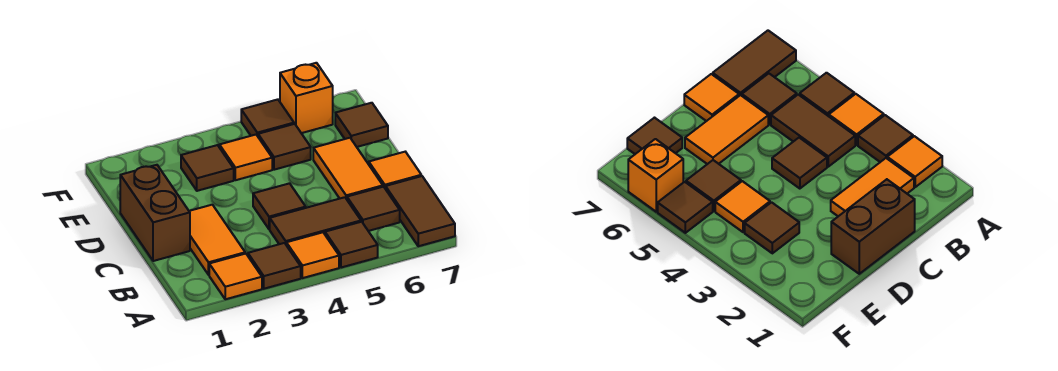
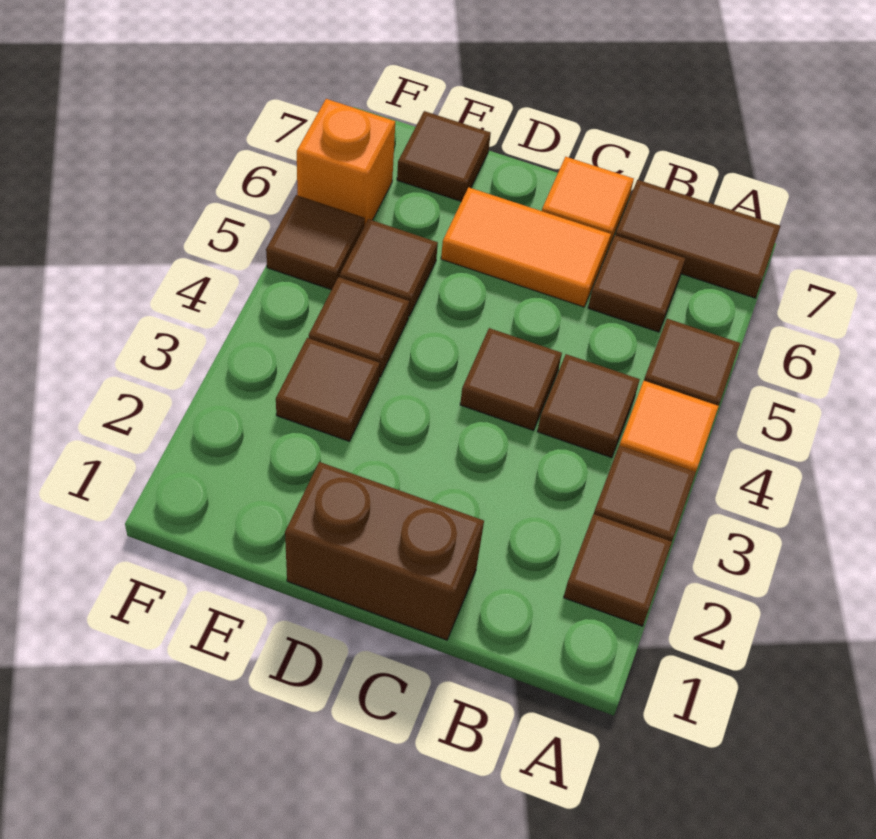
orange 1x1 tile [209,254,262,299] -> brown 1x1 tile [564,514,672,626]
orange 1x2 tile [189,205,245,275] -> none
brown 1x2 tile [270,197,361,244] -> brown 1x1 tile [537,354,640,458]
orange 1x1 tile [219,135,272,180] -> brown 1x1 tile [309,277,409,377]

